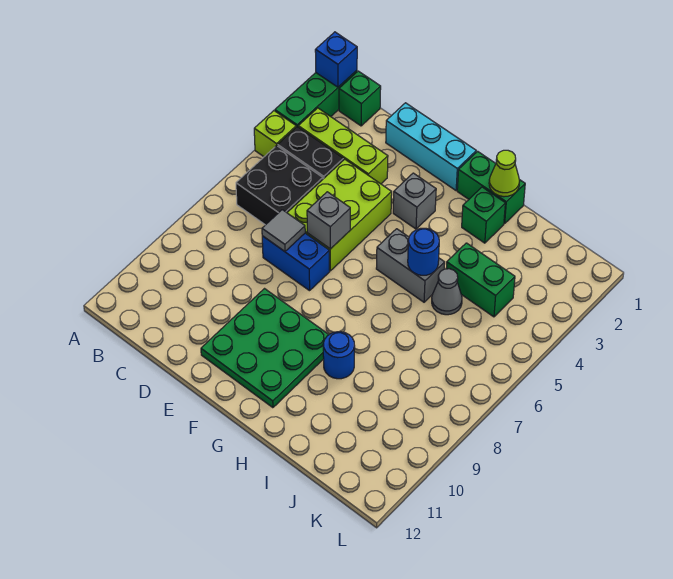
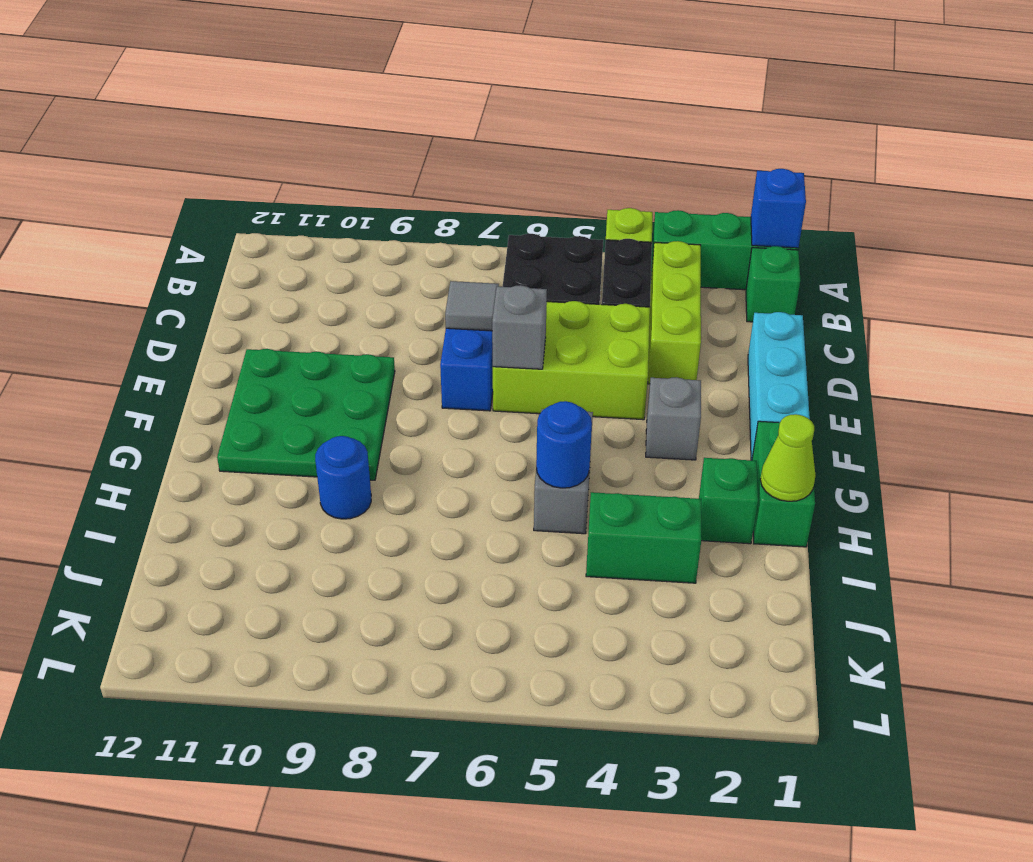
green 1x2 brick [446,243,515,317] -> green 1x2 brick turned to [586,492,701,583]
grey 1x1 cone [432,269,462,315] -> none

